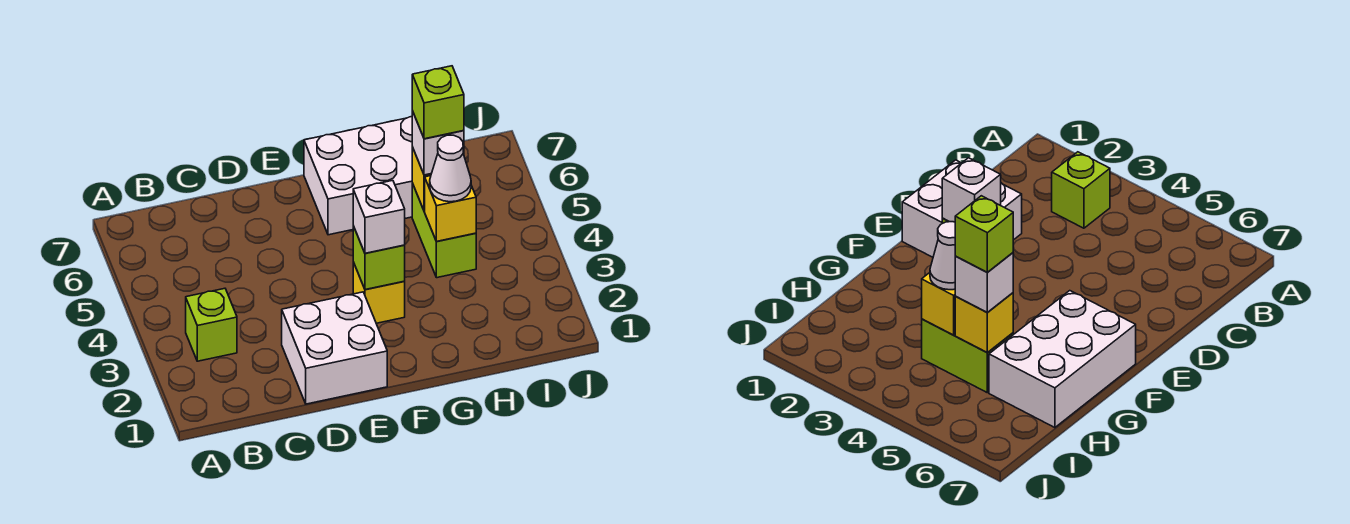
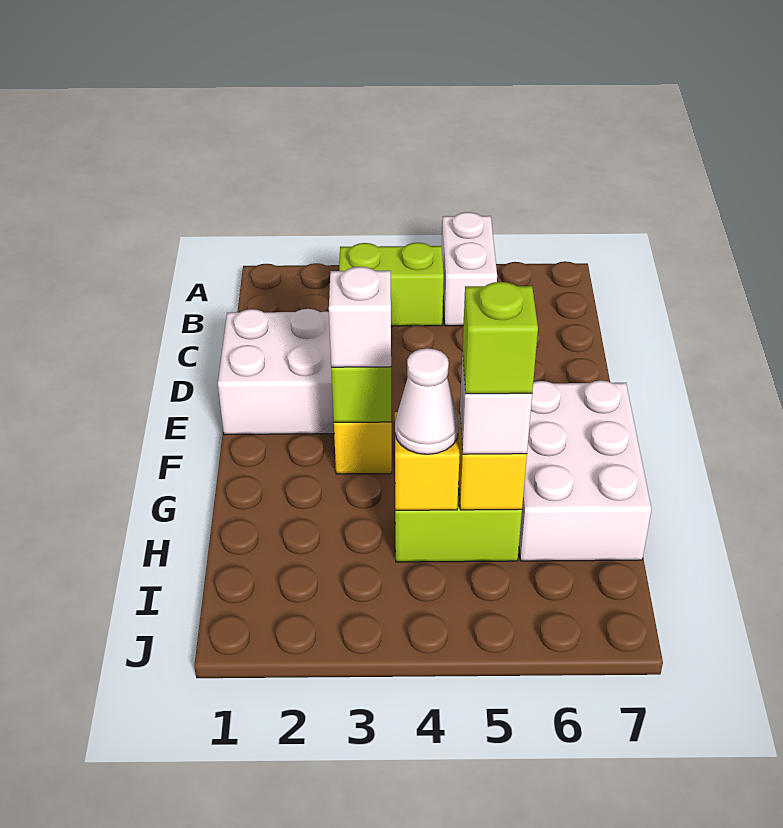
none -> white 1x2 brick [442,212,497,326]
lime 1x1 brick [186,288,237,361] -> lime 1x2 brick [339,243,444,326]

